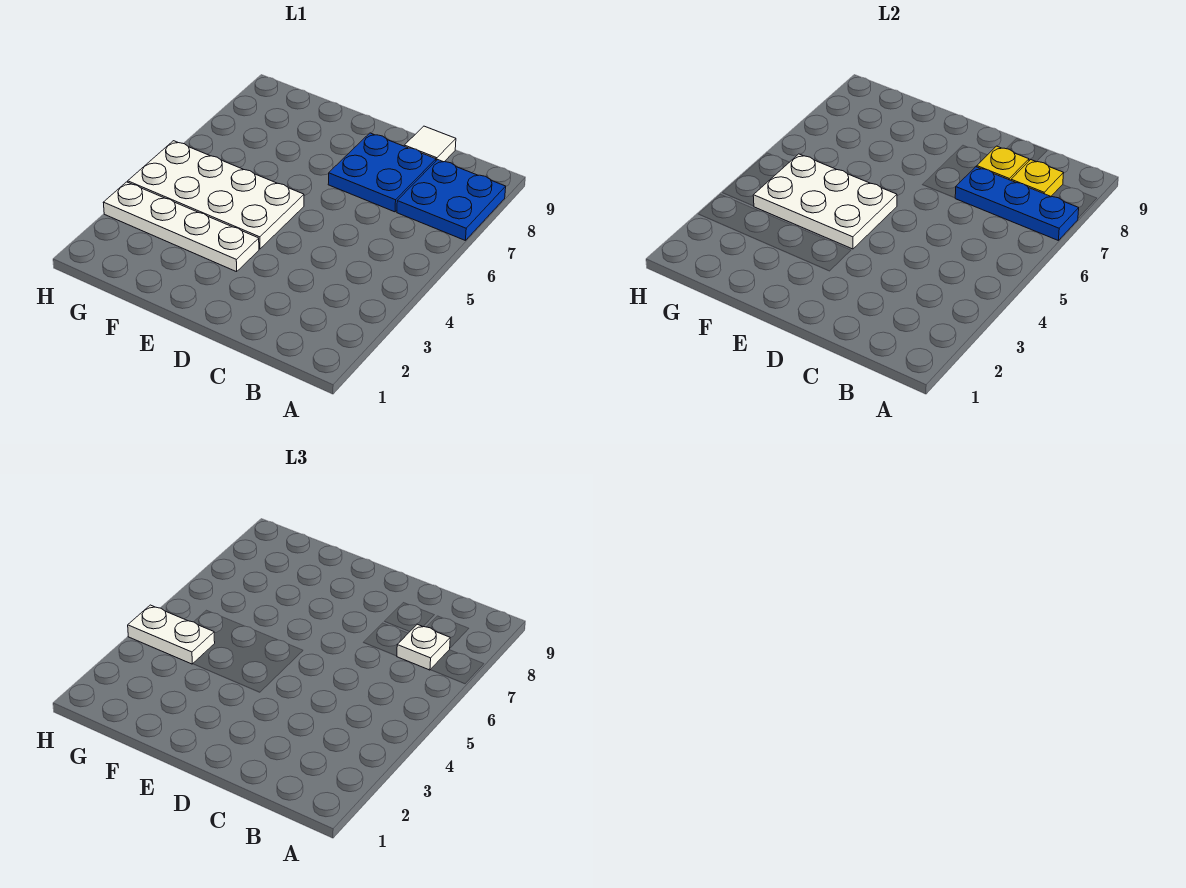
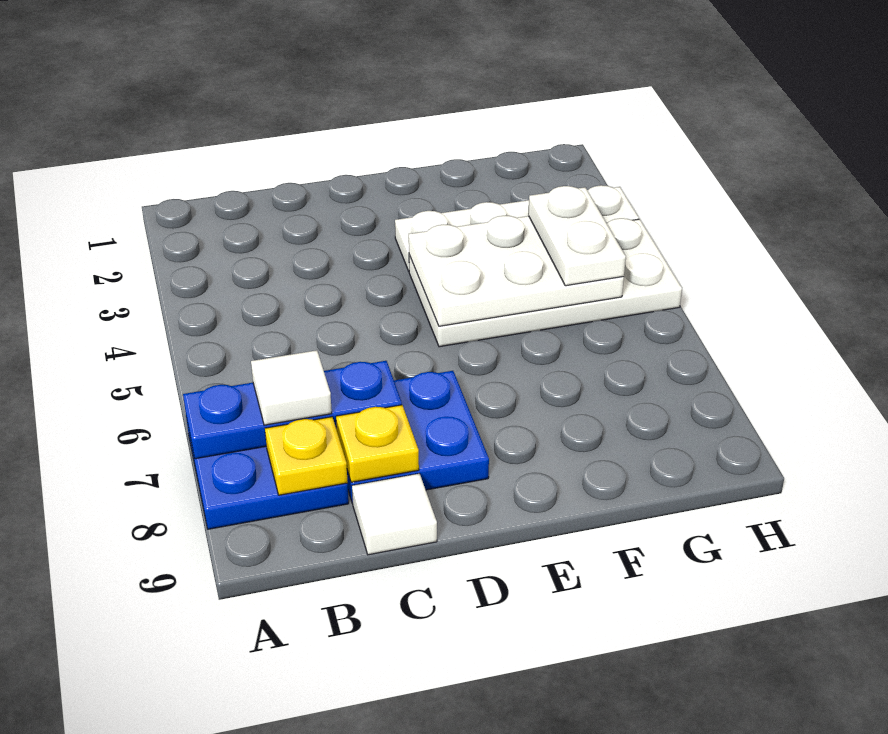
white 1x1 plate [397,624,450,670] -> white 1x1 tile [251,350,332,425]
white 1x2 plate [128,605,215,664] -> white 1x2 plate turned to [528,186,626,286]

